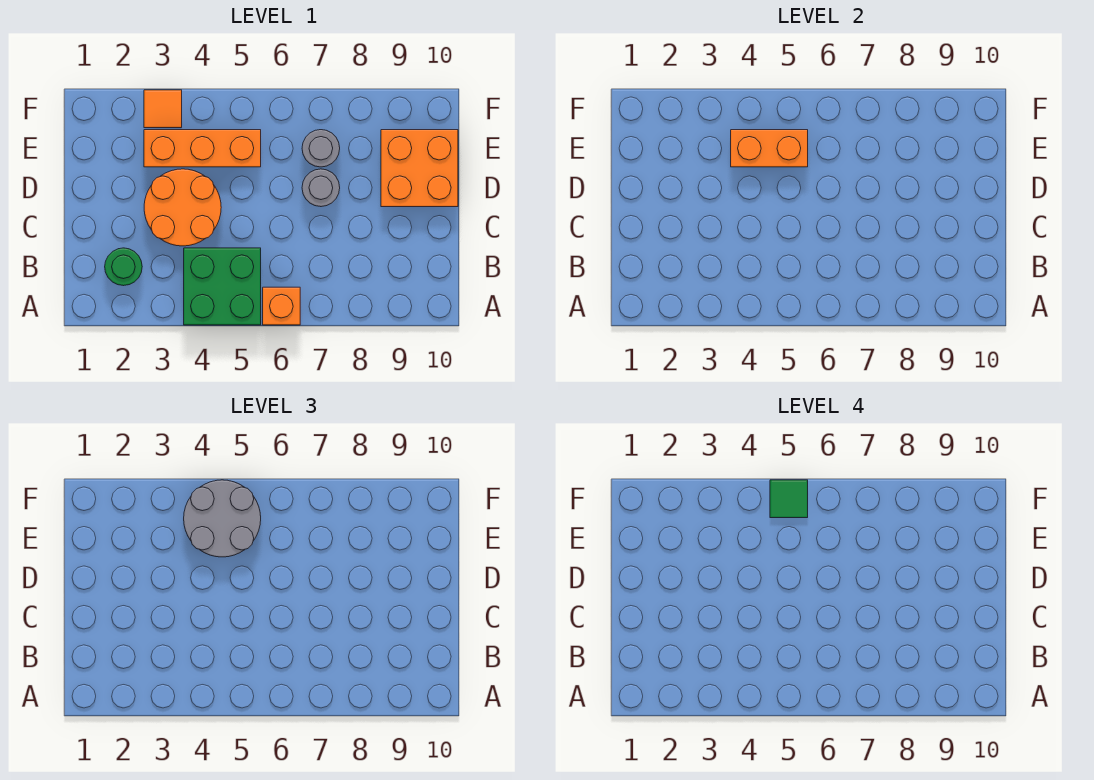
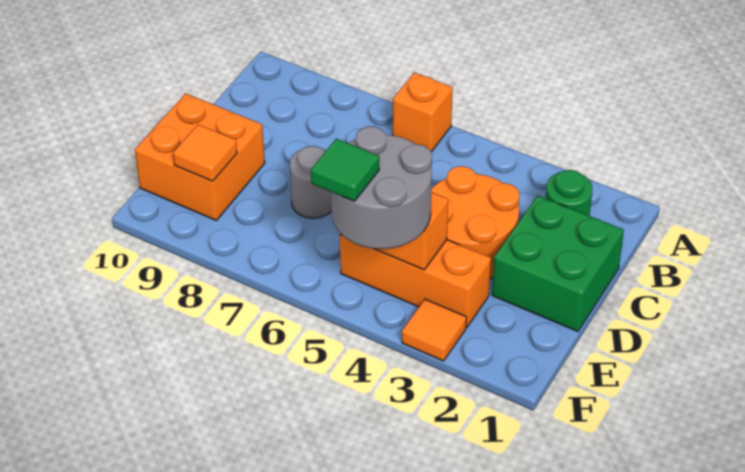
green 2x2 brick [184,248,261,325] -> green 2x2 brick moved to [492,196,624,331]
grey 1x1 round brick [302,130,340,167] -> none
none -> orange 1x1 tile [173,124,237,181]

